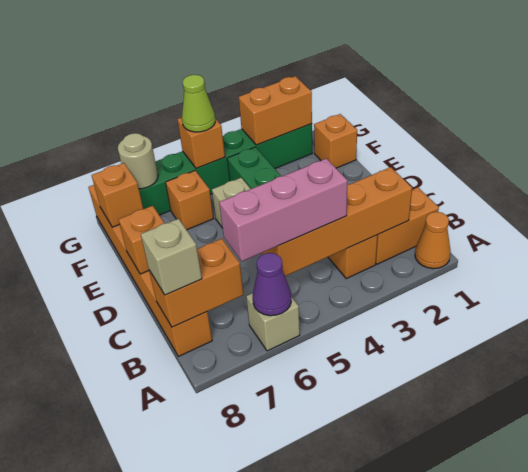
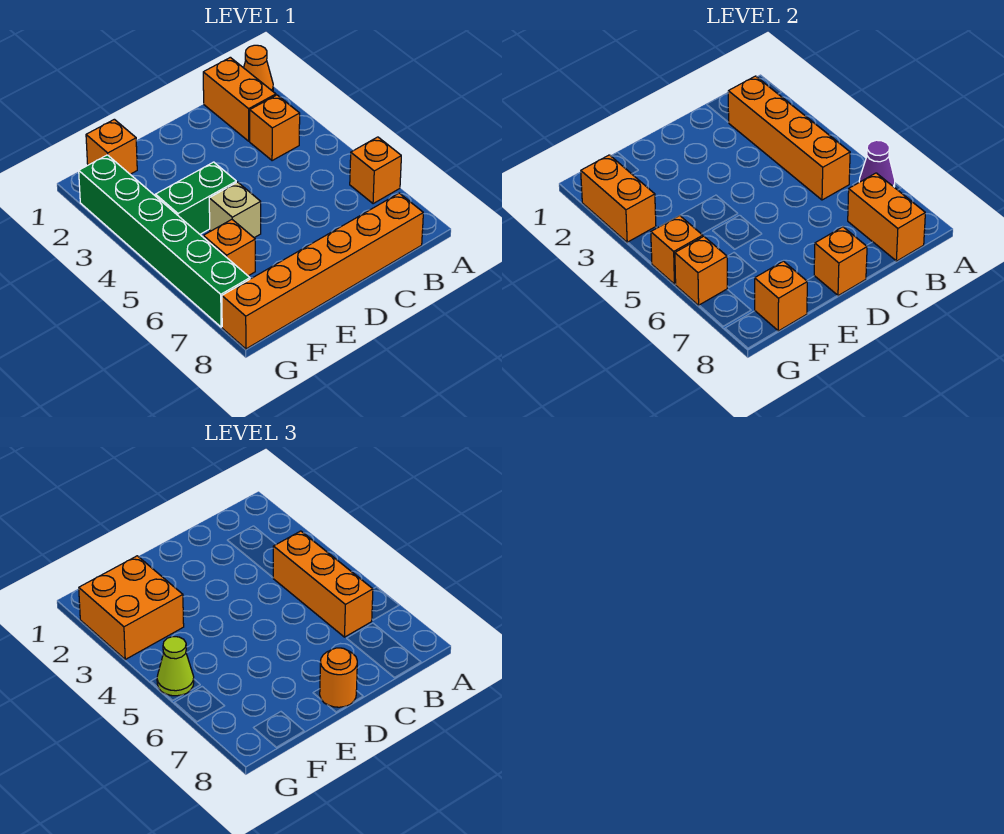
tan 1x1 brick [246,293,300,351] -> orange 1x1 brick [350,137,401,204]
pink 1x3 brick [219,158,348,261] -> orange 1x3 brick [273,531,373,637]
tan 1x1 brick [141,219,202,295] -> none
none -> orange 1x1 round brick [320,648,357,707]
none -> orange 2x2 brick [79,556,184,659]
none -> orange 1x1 brick [675,236,727,305]
tan 1x1 round brick [118,133,158,189] -> none

